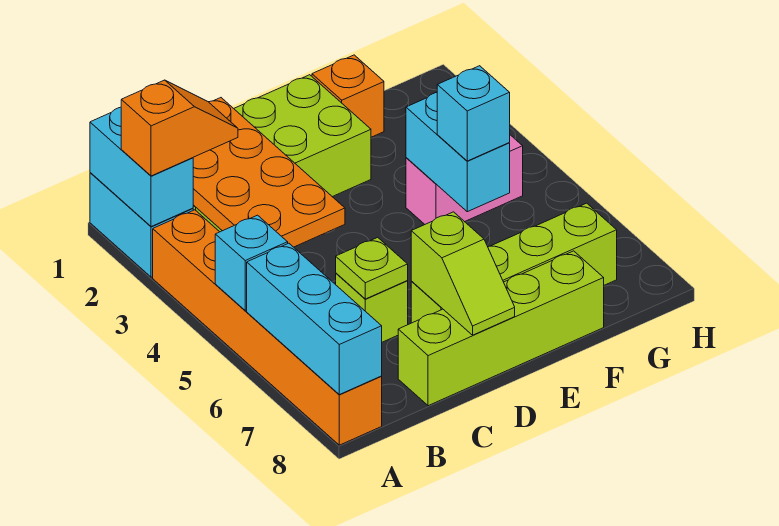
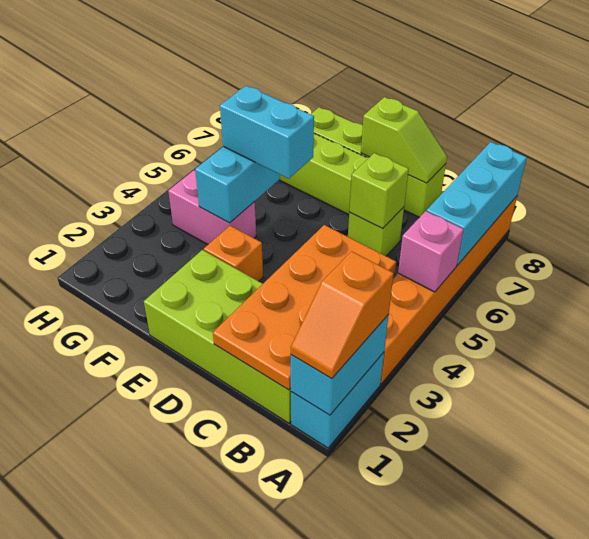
orange 1x2 slope [121,80,238,176] -> orange 1x2 slope turned to [291,251,394,379]
cyan 1x1 brick [215,215,288,310] -> pink 1x1 brick [398,211,464,292]
lime 1x1 plate [336,237,408,299] -> lime 1x1 brick [349,153,409,228]
lime 1x2 slope [411,212,515,335] -> lime 1x2 slope turned to [361,97,447,183]
orange 1x1 brick [312,55,384,137] -> orange 1x1 brick moved to [204,226,263,281]
cyan 1x1 brick [437,66,510,161] -> cyan 1x2 brick [220,86,314,179]

